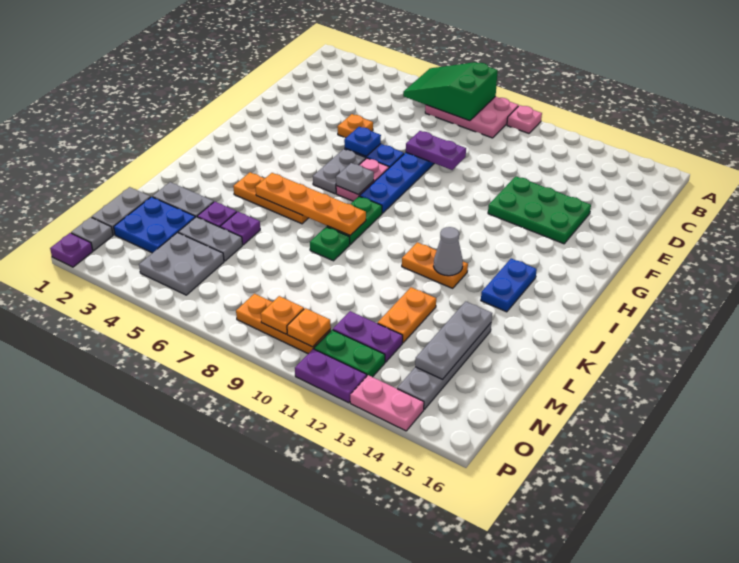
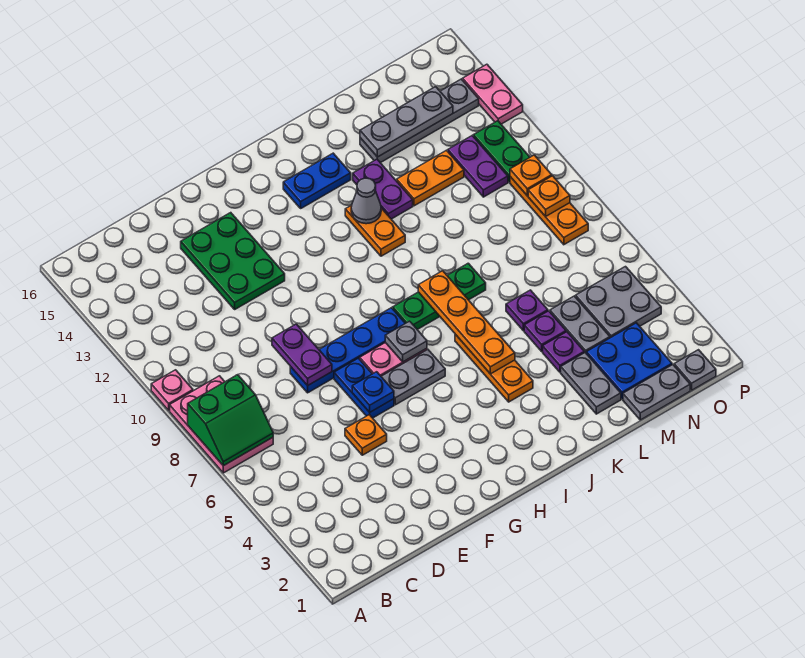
green 2x3 slope [403,62,498,121] -> green 2x2 slope [188,375,273,466]
purple 1x1 plate [50,233,93,267] -> purple 1x1 plate moved to [506,290,548,331]
purple 1x2 plate [295,349,367,403] -> purple 1x2 plate moved to [353,159,413,219]

